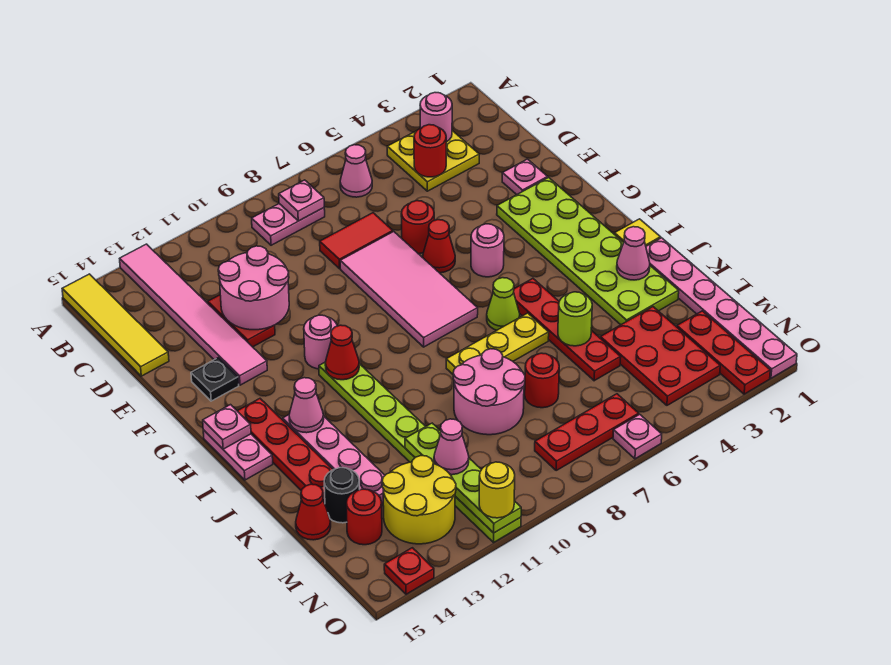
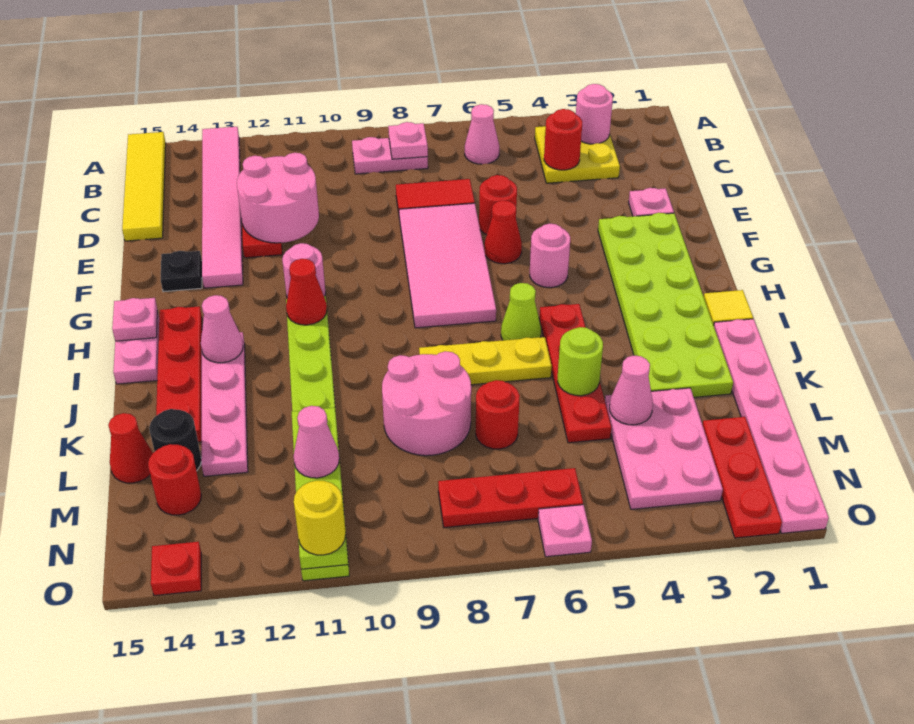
pink 1x1 cone [617,227,650,280] -> pink 1x1 cone moved to [609,355,653,425]
red 2x3 plate [600,307,720,405] -> pink 2x3 plate [605,388,723,509]
yellow 2x2 round brick [382,456,456,544] -> none

